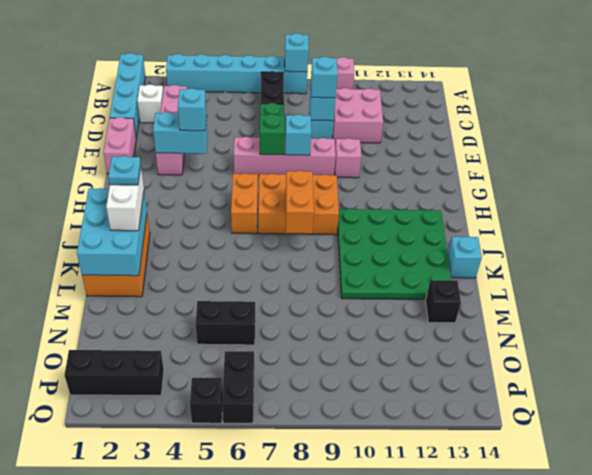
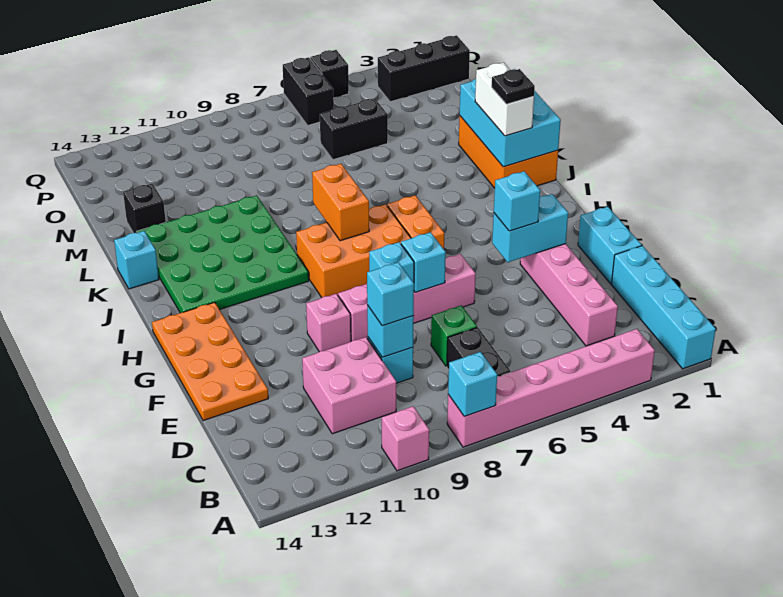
cyan 1x6 brick [166,54,307,94] -> pink 1x6 brick [447,329,655,447]
white 1x1 brick [137,84,163,123] -> none
pink 1x2 brick [103,117,136,174] -> cyan 1x2 brick [578,207,642,284]
none -> orange 2x4 plate [152,302,268,421]
green 1x1 brick [260,114,285,155] -> cyan 1x1 brick [401,232,446,292]
cyan 1x1 plate [108,156,141,185] -> black 1x1 plate [492,69,535,104]

